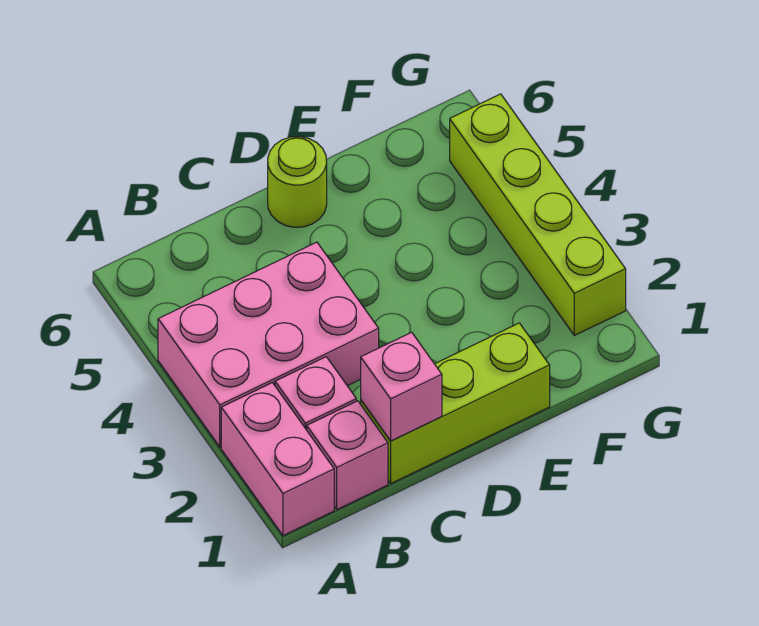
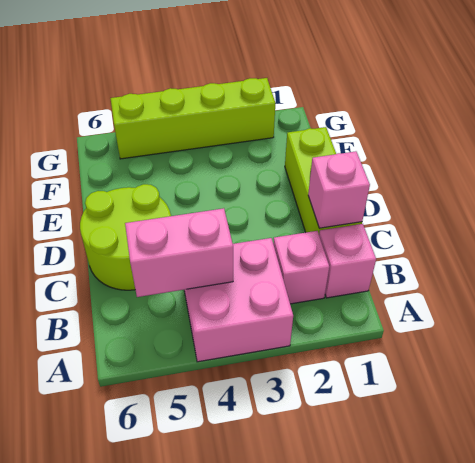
pink 1x2 brick [221,383,334,536] -> pink 1x2 brick moved to [125,208,233,297]
pink 2x3 brick [158,242,379,447] -> pink 2x2 brick [184,238,293,362]
lime 1x1 round brick [268,137,327,227] -> lime 2x2 round brick [80,184,171,290]

